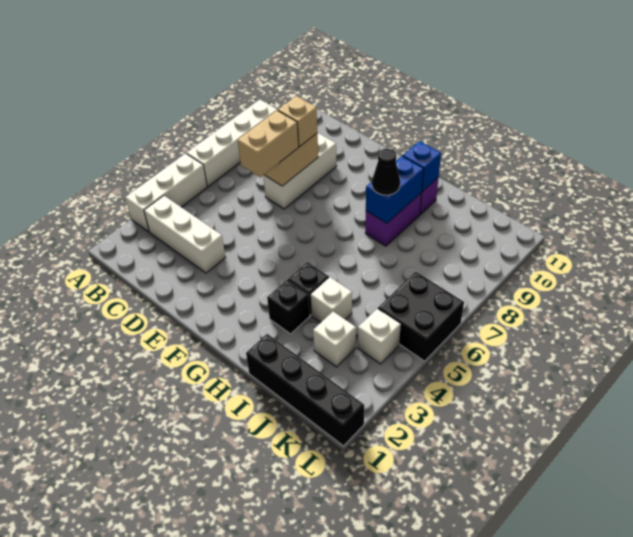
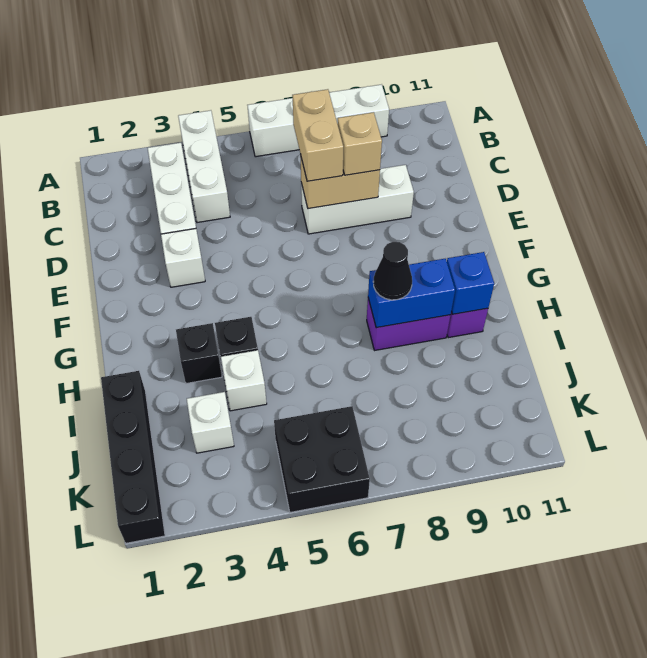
white 1x3 brick [126,153,207,232] -> white 1x3 brick turned to [178,110,230,223]
tan 1x2 brick [238,110,299,177] -> tan 1x2 brick turned to [292,89,343,181]
white 1x1 brick [358,309,401,364] -> white 1x1 brick moved to [161,229,205,287]

